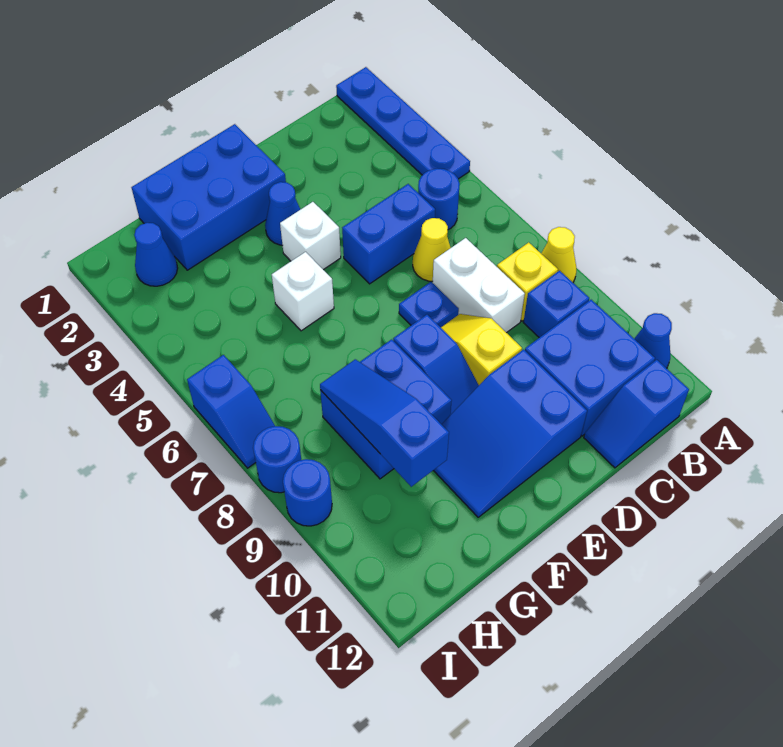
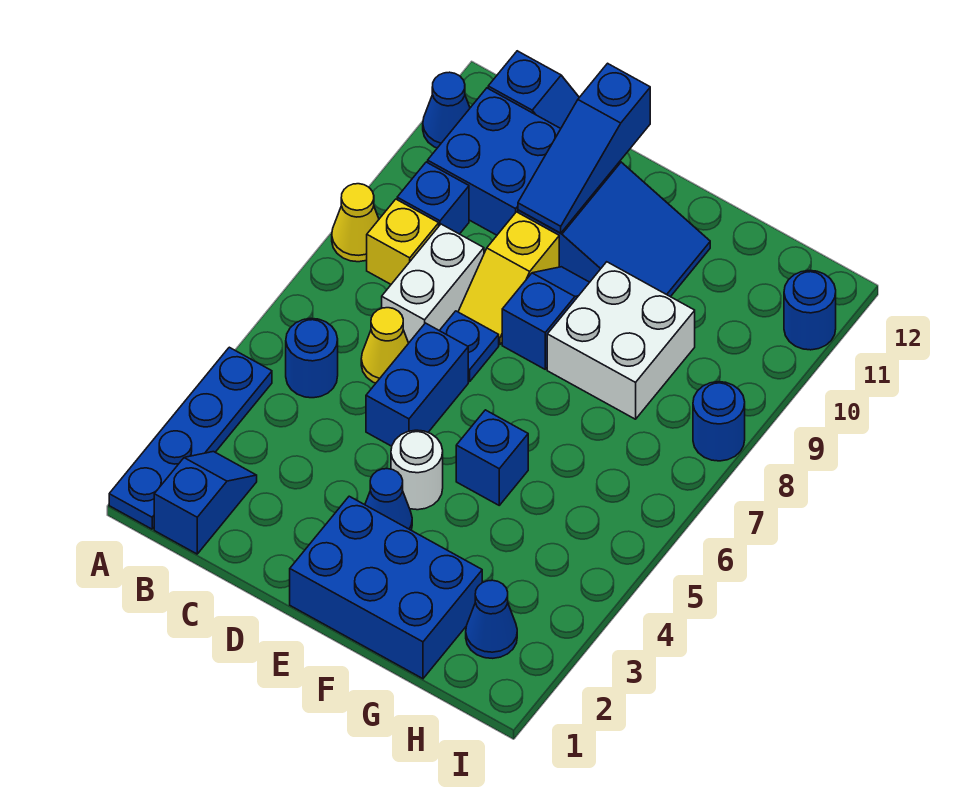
blue 1x2 brick [342,184,435,284] -> blue 1x2 brick turned to [366,323,468,446]
white 1x1 brick [280,202,341,270] -> white 1x1 round brick [391,430,443,510]
white 1x1 brick [272,252,334,331] -> blue 1x1 brick [456,410,528,505]
blue 2x2 brick [320,339,452,479] -> white 2x2 brick [547,262,695,419]
blue 1x3 slope [320,359,449,487] -> blue 1x3 slope moved to [518,63,650,233]
blue 1x2 slope [187,355,275,468] -> blue 1x2 slope moved to [154,452,257,554]
blue 1x1 round brick [283,459,332,526] -> blue 1x1 round brick moved to [784,271,836,350]

